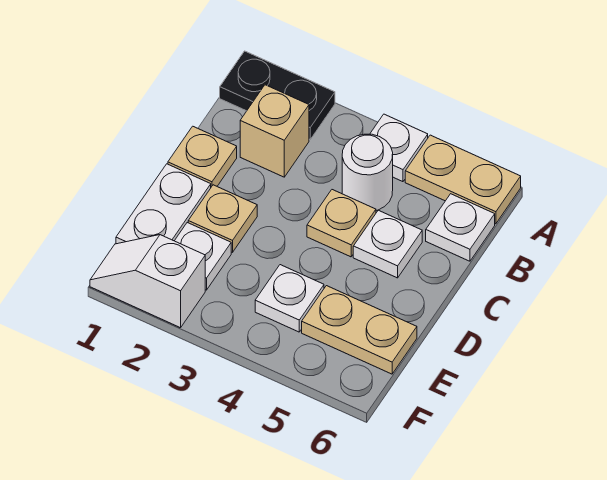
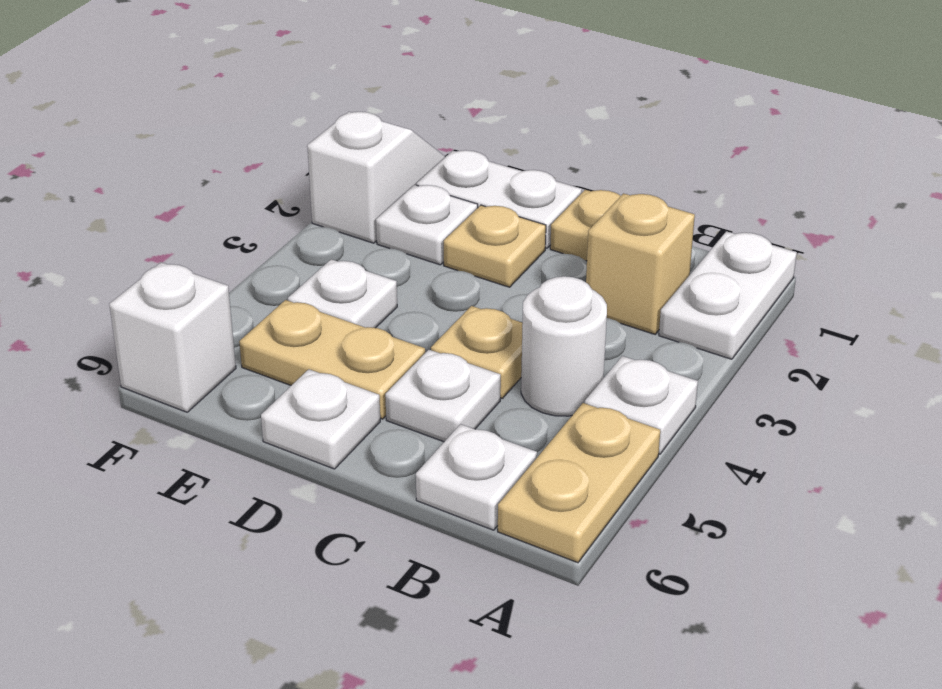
black 1x2 plate [220,51,335,139] -> white 1x2 plate [659,231,797,359]
none -> white 1x1 plate [261,369,380,469]
tan 1x2 plate [302,286,417,374] -> tan 1x2 plate turned to [239,300,425,419]
none -> white 1x1 brick [109,262,236,412]

